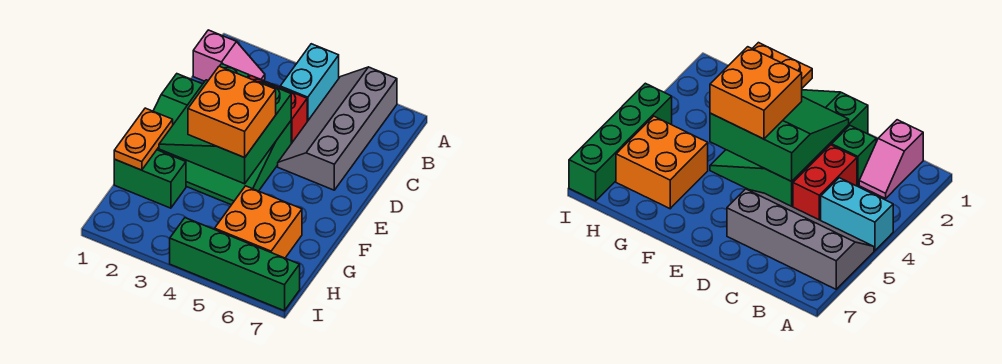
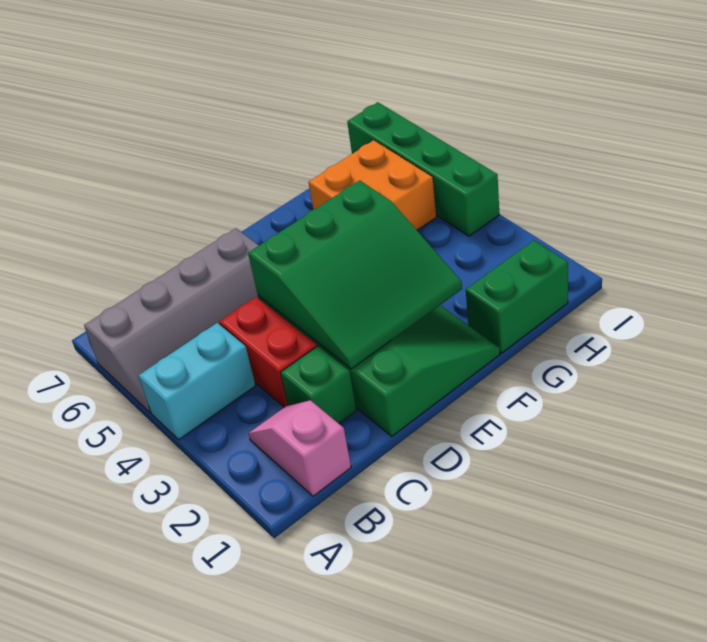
orange 2x2 brick [188,66,276,158] -> none
orange 1x2 plate [114,108,173,170] -> none
green 1x2 brick [114,150,186,208] -> green 1x2 brick turned to [466,240,568,353]

